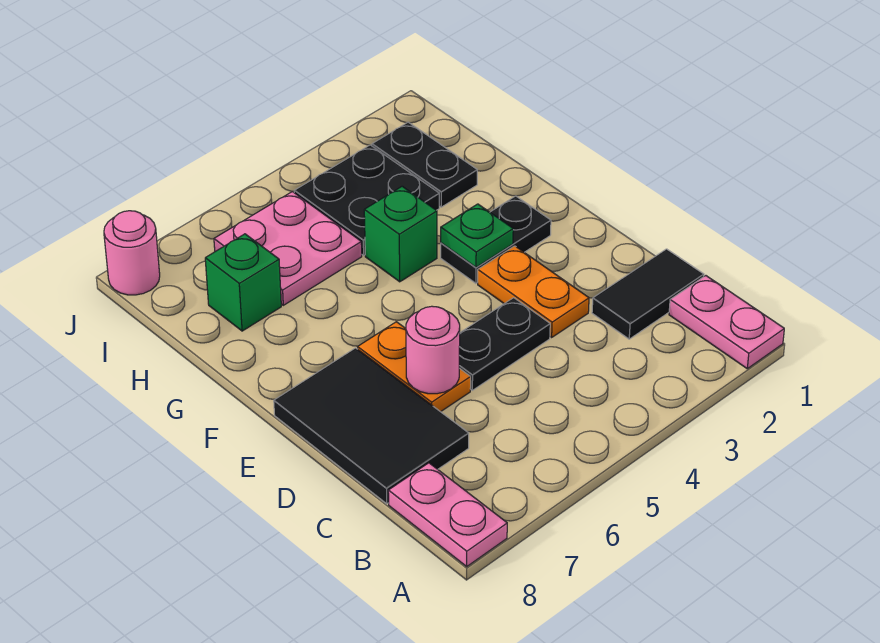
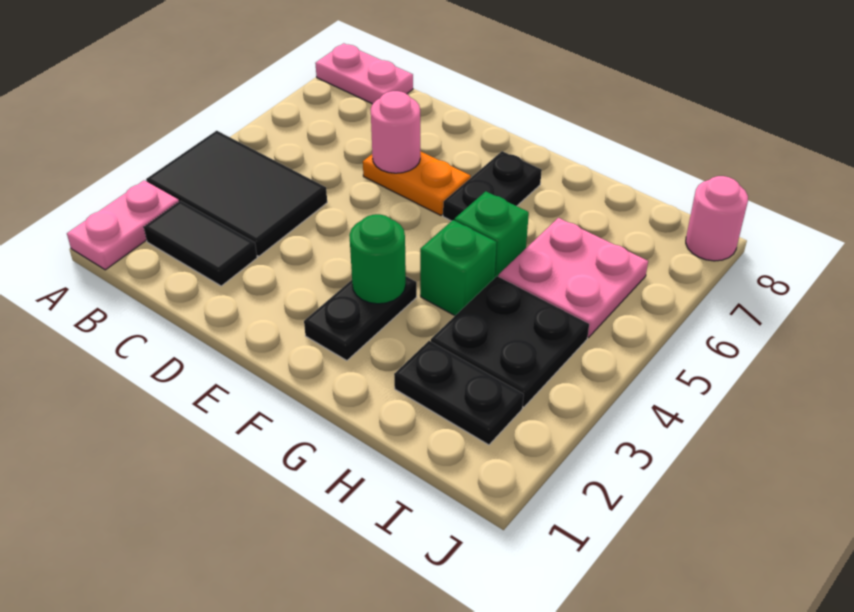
pink 1x2 plate [669,276,784,369] -> pink 1x2 plate turned to [67,180,179,270]
black 1x2 tile [592,249,704,339] -> black 1x2 tile turned to [144,201,257,286]
black 2x3 tile [274,348,469,504] -> black 2x3 tile moved to [146,131,327,256]
orange 1x2 plate [478,246,589,337] -> none
black 1x2 plate [459,298,550,390] -> black 1x2 plate moved to [443,151,542,221]
green 1x1 plate [441,204,513,267] -> green 1x1 round brick [349,214,406,304]
green 1x1 brick [205,234,281,331] -> green 1x1 brick moved to [455,191,529,277]

